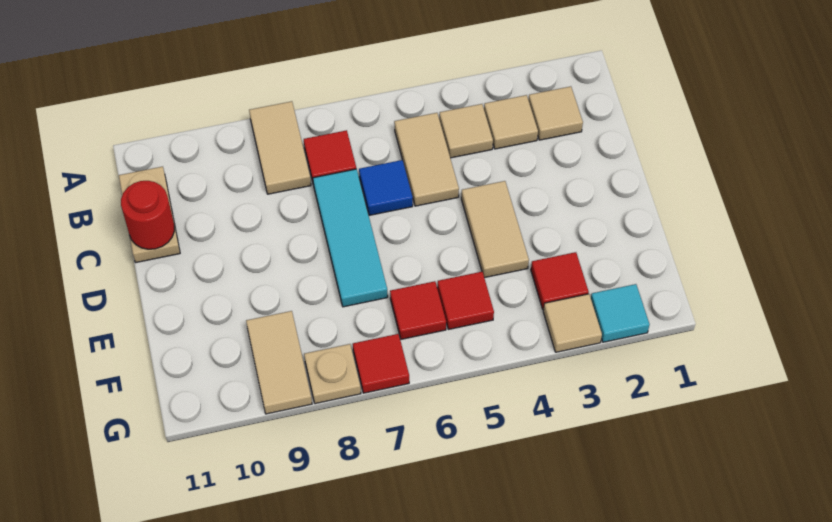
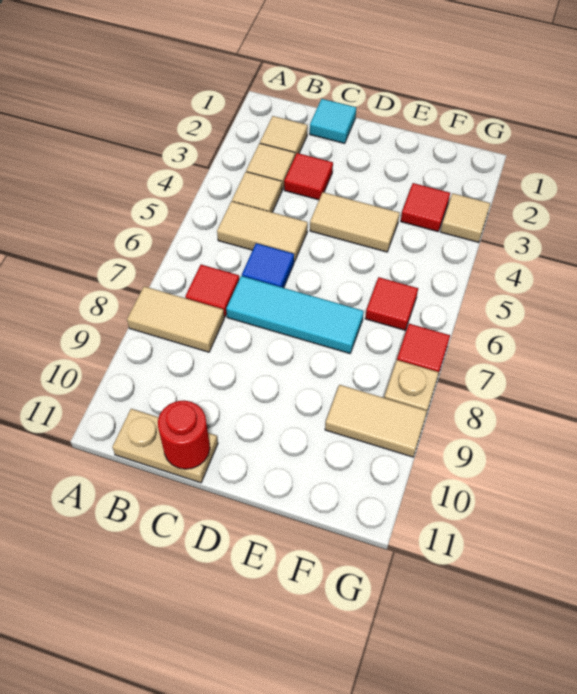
red 1x1 tile [437,272,494,329] -> red 1x1 tile moved to [284,153,333,200]
cyan 1x1 tile [591,284,650,342] -> cyan 1x1 tile moved to [310,99,356,143]

